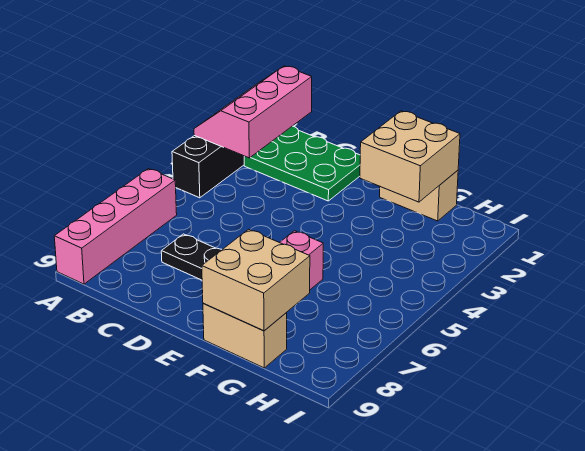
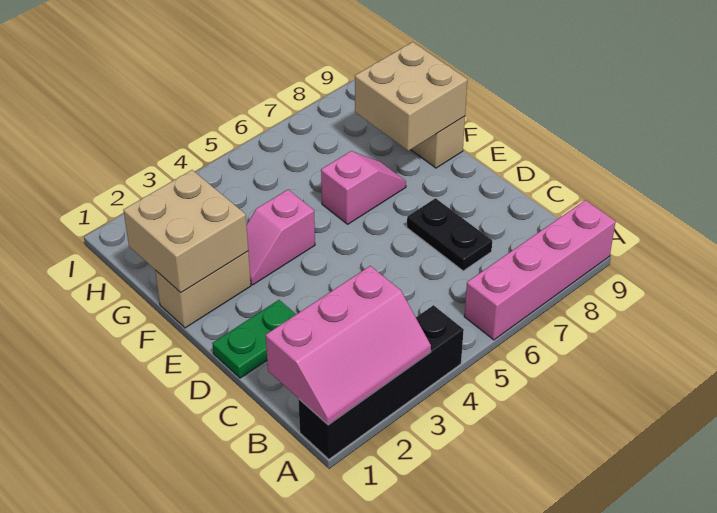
green 2x3 plate [244,126,360,201] -> green 1x2 plate [212,300,296,378]
tan 1x2 brick [380,170,458,221] -> tan 1x2 brick turned to [155,251,251,328]
none -> pink 1x2 slope [246,190,315,285]

